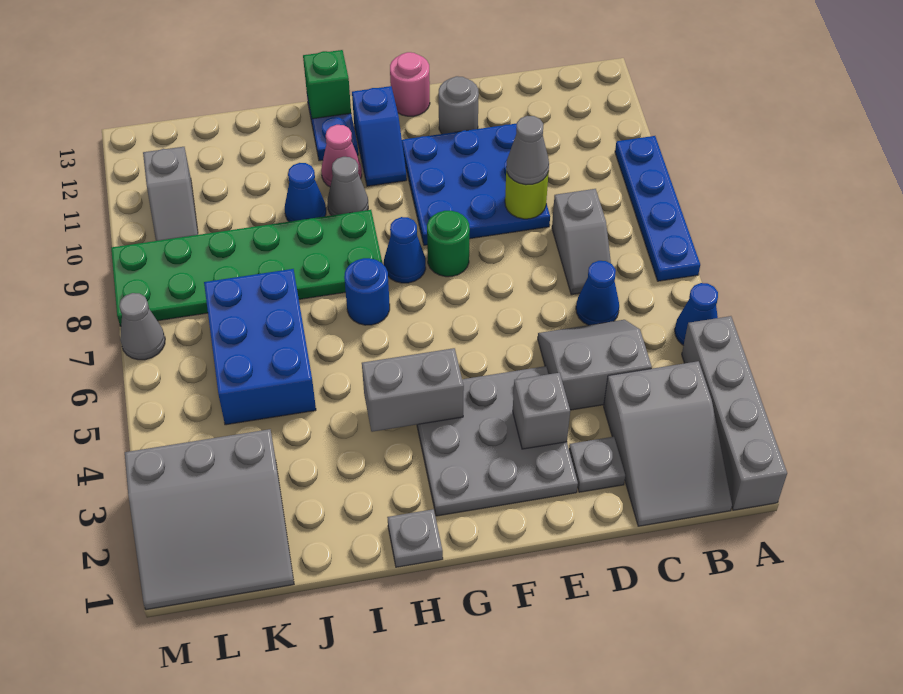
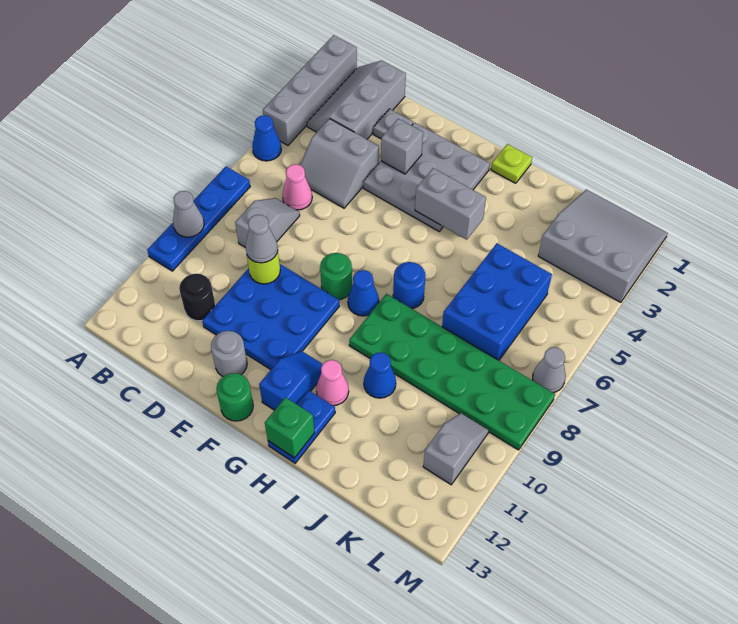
grey 2x3 slope [604,361,732,526] -> grey 2x3 slope turned to [307,61,406,139]
blue 1x1 cone [576,261,619,325] -> pink 1x1 cone [282,164,312,210]
none -> black 1x1 round brick [179,274,215,321]
pink 1x1 round brick [390,52,430,116] -> green 1x1 round brick [216,373,253,421]
grey 1x1 plate [387,509,443,567] -> lime 1x1 plate [491,144,532,183]
grey 1x1 cone [328,157,368,215] -> grey 1x1 cone moved to [173,191,204,237]

